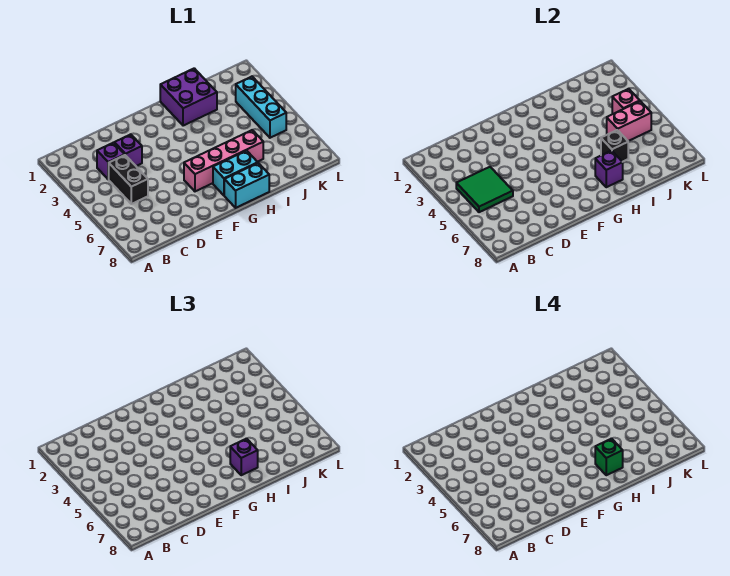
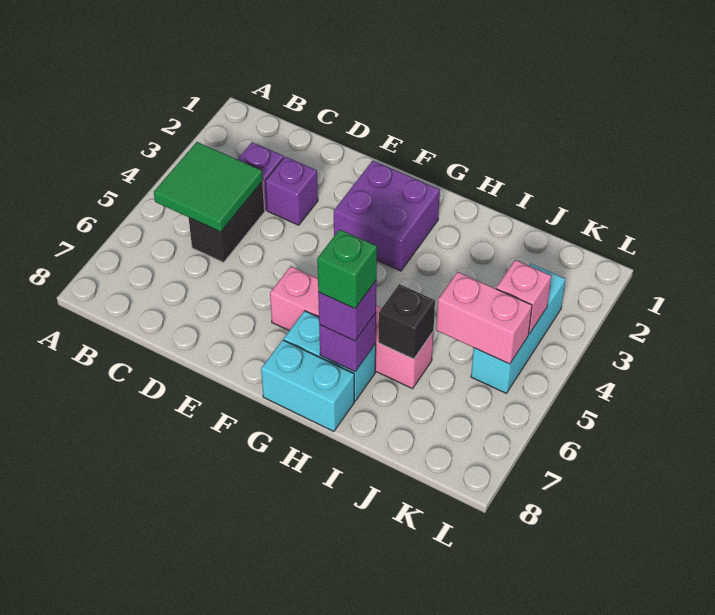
purple 2x2 brick [160,68,217,126] -> purple 2x2 brick moved to [334,161,440,271]

